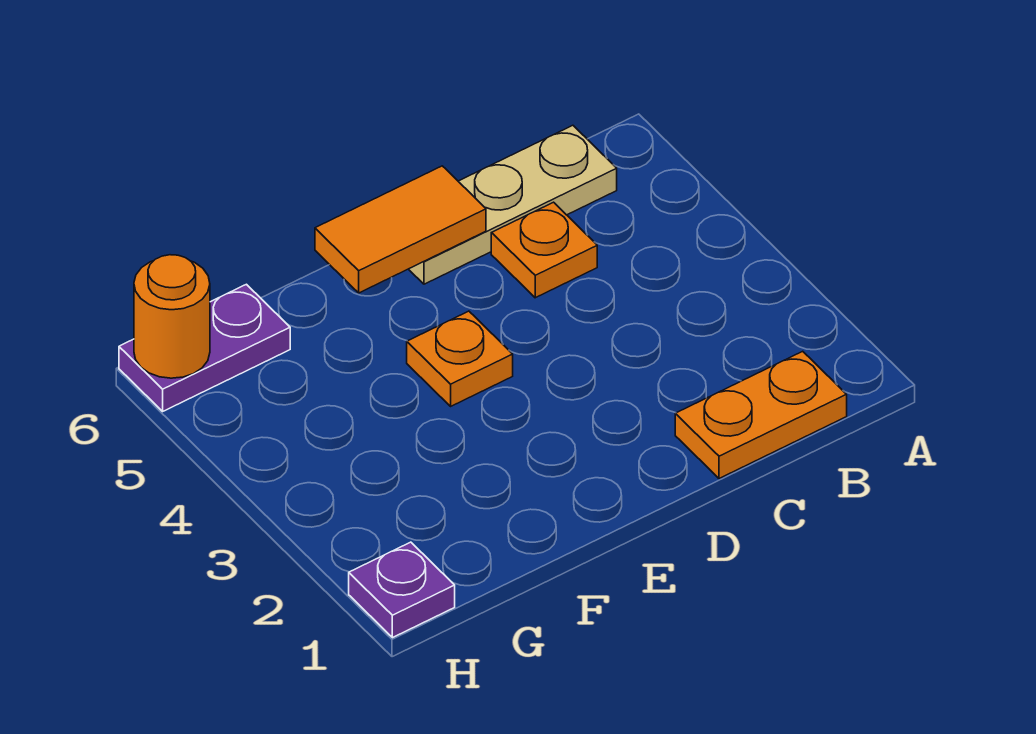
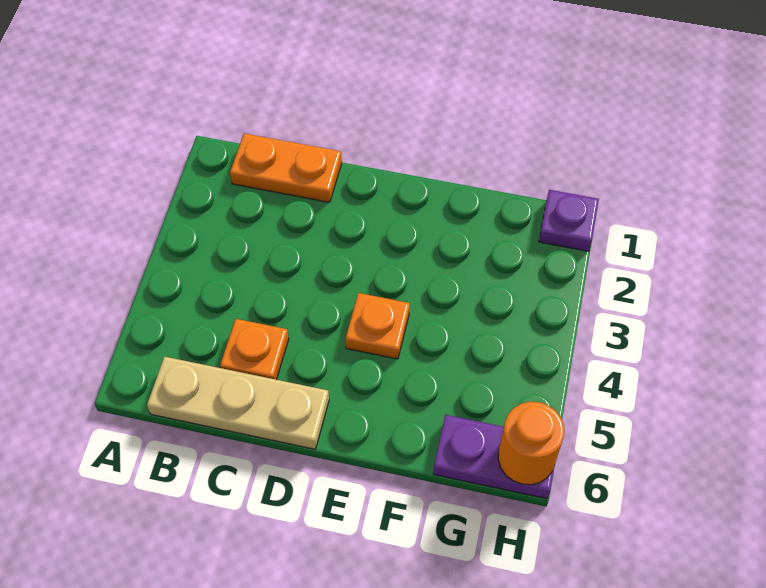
orange 1x2 tile [315,166,486,293] -> none

